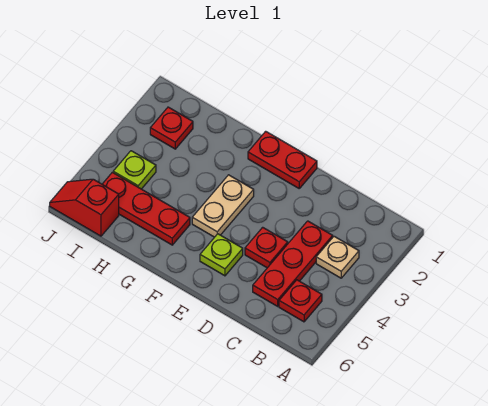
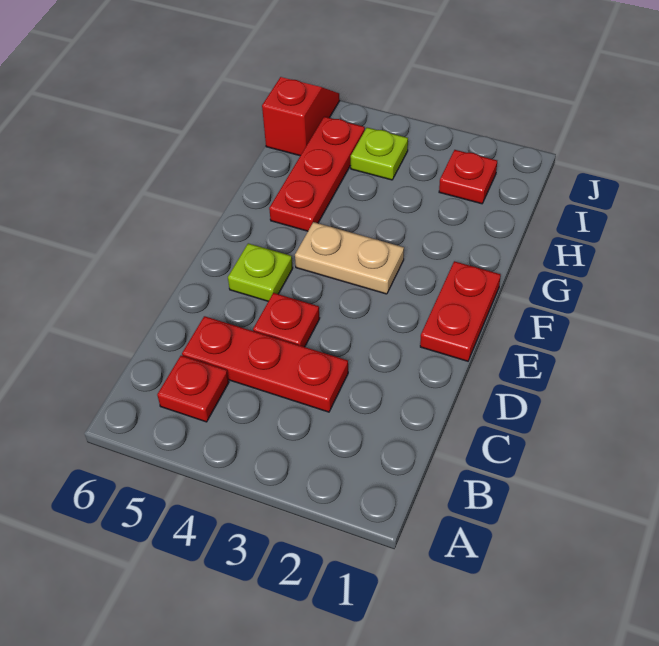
tan 1x1 plate [316,236,359,278] -> none

